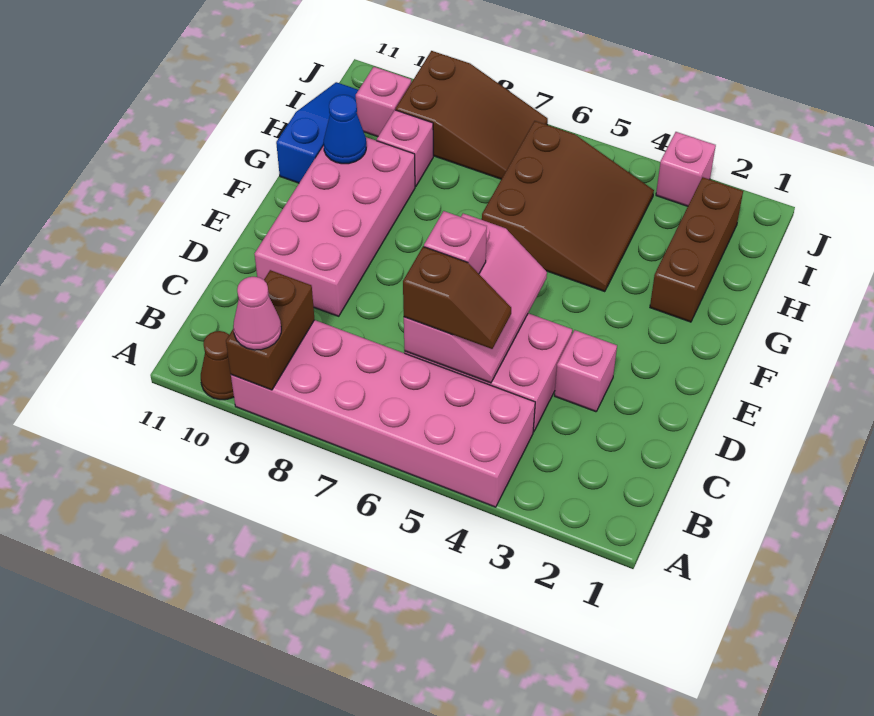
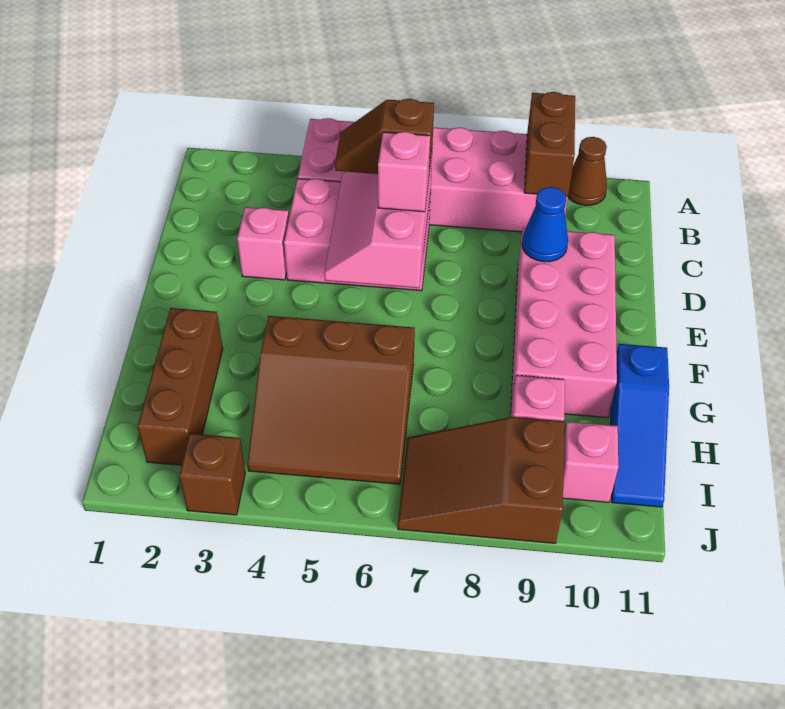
pink 1x1 cone [233,277,281,350] -> none
brown 3x3 slope [481,121,654,292] -> brown 3x3 slope turned to [247,316,415,484]
blue 1x1 cone [324,95,366,164] -> blue 1x1 cone moved to [522,187,568,262]
pink 1x1 brick [656,132,716,206] -> brown 1x1 brick [179,434,245,515]

